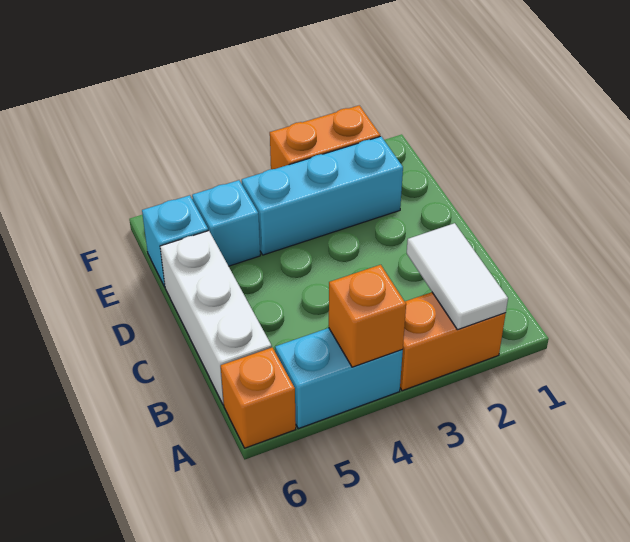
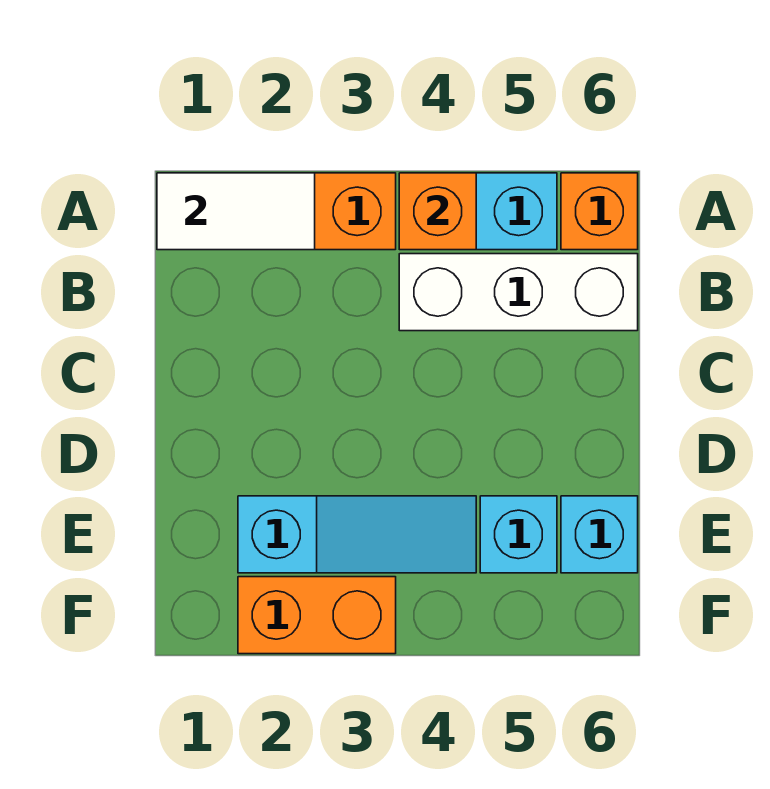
white 1x2 tile [407,223,508,330] -> white 1x2 tile turned to [157,173,315,250]
white 1x3 brick [160,231,272,405] -> white 1x3 brick turned to [399,254,638,331]
cyan 1x3 brick [242,136,403,255] -> cyan 1x3 slope [238,496,476,573]

